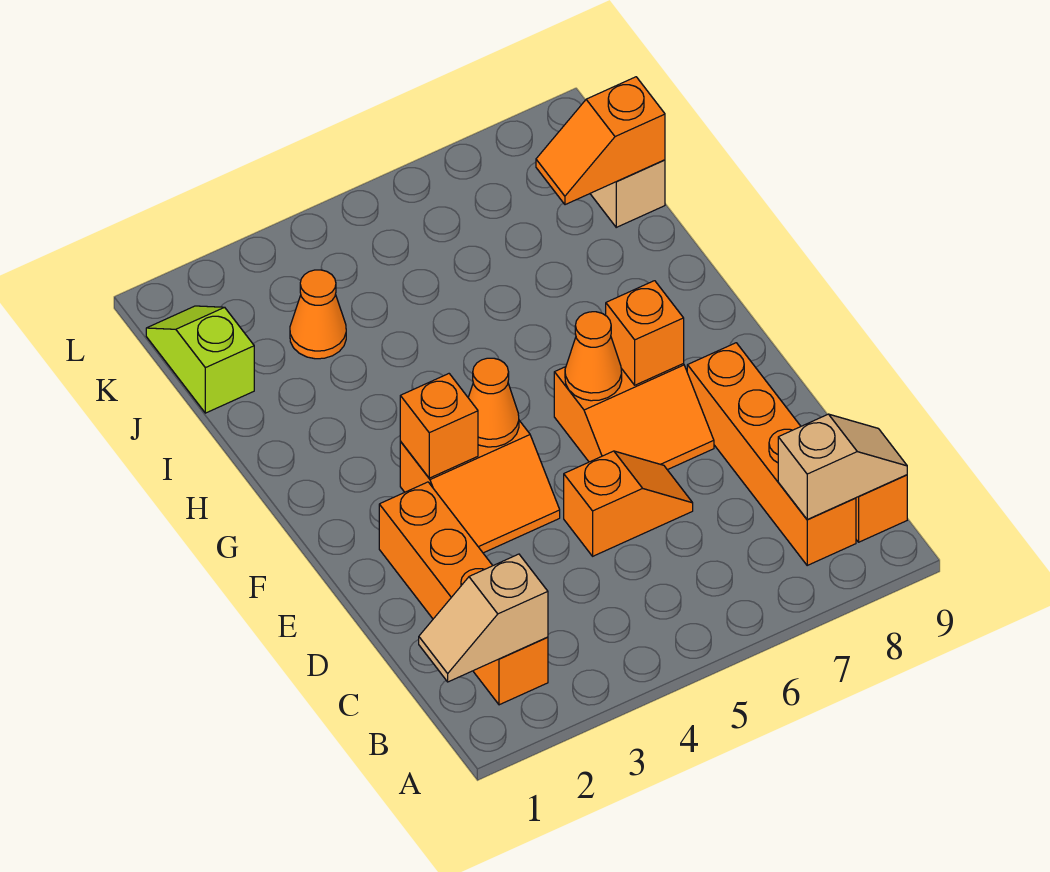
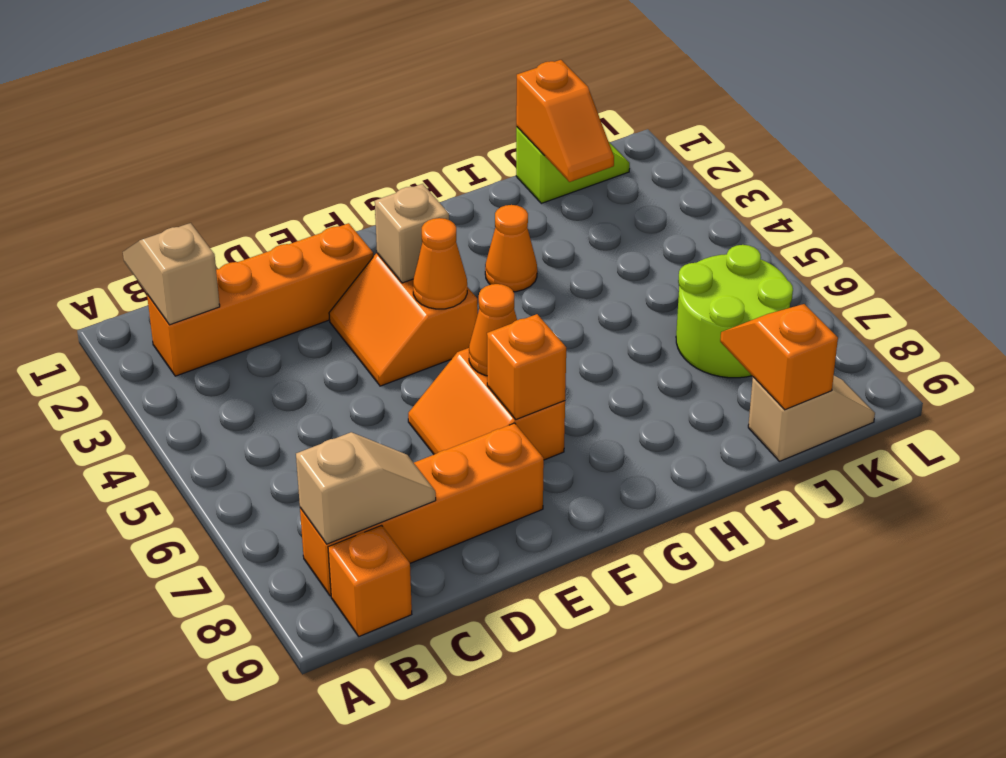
tan 1x2 slope [778,414,907,519] -> tan 1x2 slope turned to [296,432,436,544]
orange 1x2 slope [564,451,693,556] -> orange 1x2 slope moved to [516,60,614,182]
orange 1x1 brick [400,374,478,478] -> tan 1x1 brick [375,184,449,283]
orange 1x1 cone [290,270,346,359] -> orange 1x1 cone moved to [485,205,537,292]
none -> lime 2x2 round brick [676,245,793,378]

